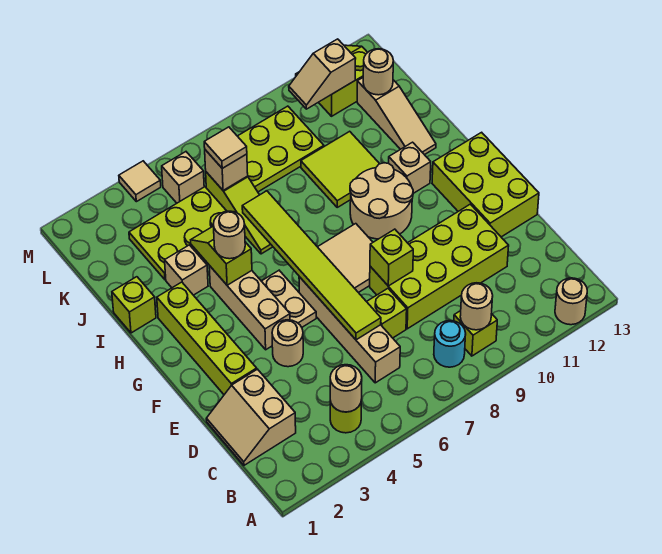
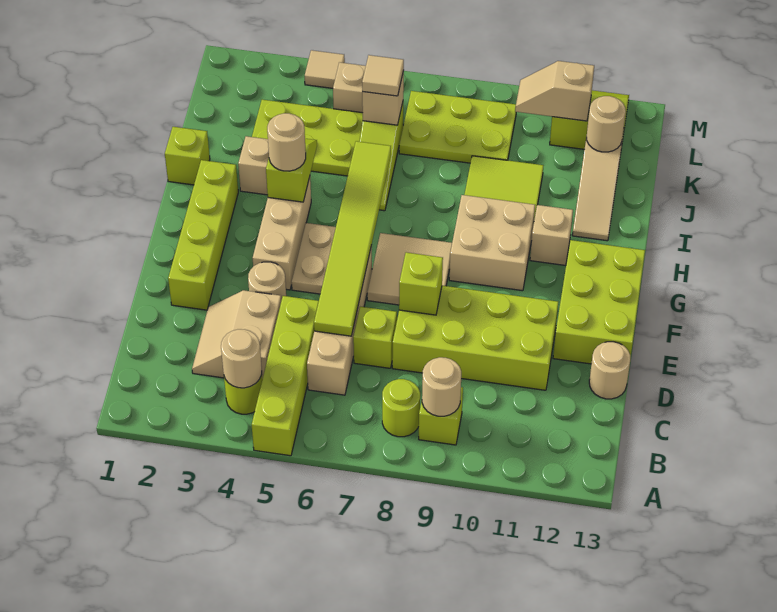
none -> lime 1x4 brick [252,296,319,456]
tan 1x1 round brick [555,278,587,325] -> tan 1x1 round brick moved to [589,342,630,399]
cyan 1x1 round brick [434,321,466,367] -> lime 1x1 round brick [382,379,420,437]
tan 2x2 slope [206,369,296,465] -> tan 2x2 slope moved to [192,290,281,379]
tan 2x2 round brick [350,163,413,239] -> tan 2x2 brick [449,195,535,291]

